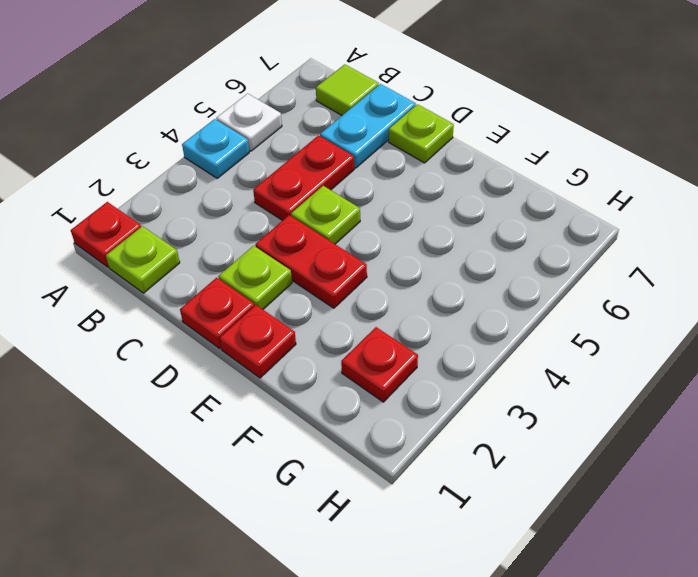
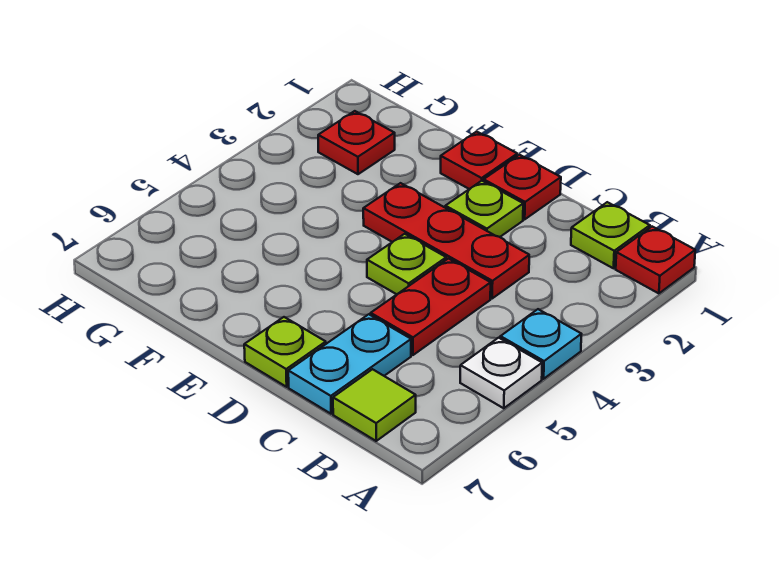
red 1x2 plate [255,215,367,308] -> red 1x3 plate [363,183,529,298]

